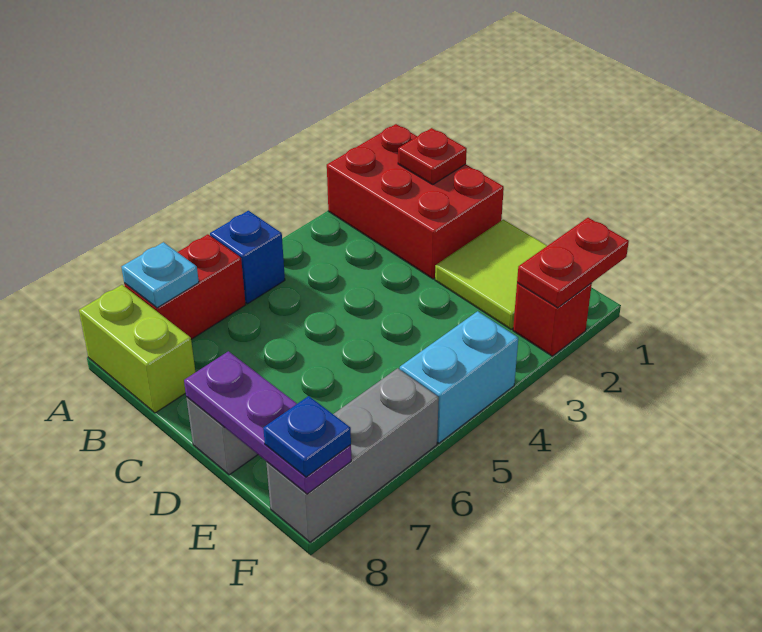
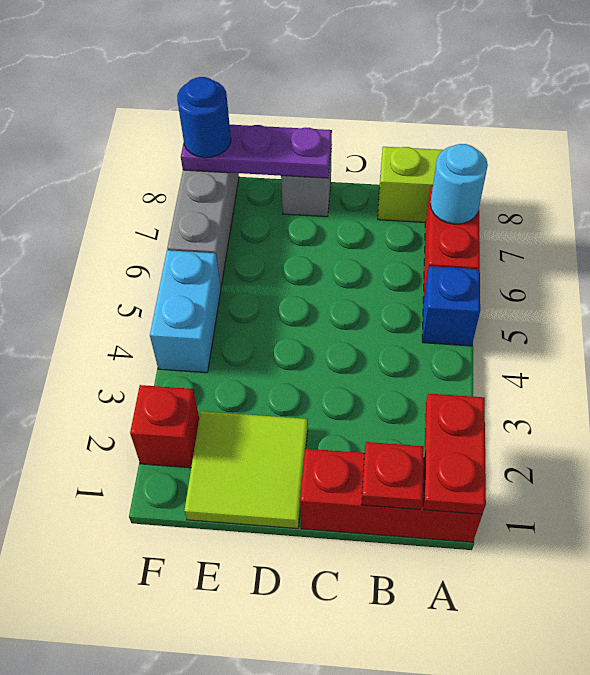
red 2x3 brick [327,124,504,279] -> red 1x3 brick [300,449,482,542]
cyan 1x1 plate [122,242,199,308] -> cyan 1x1 round brick [430,144,488,224]
red 1x2 plate [517,218,629,308] -> red 1x2 plate moved to [423,393,486,514]
blue 1x1 plate [263,396,351,477] -> blue 1x1 round brick [177,77,231,158]

